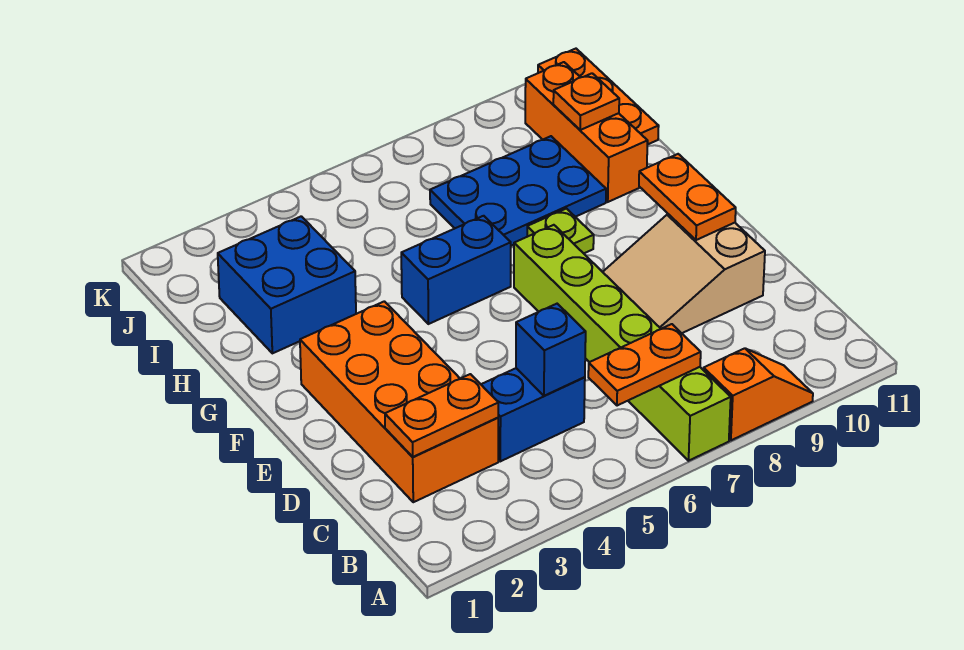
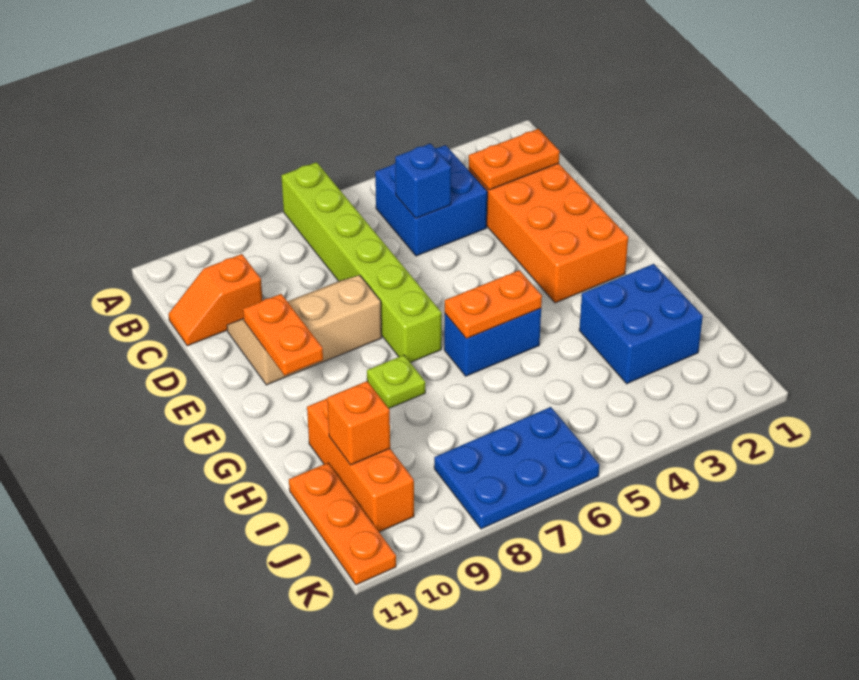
orange 1x2 slope [704,348,813,440] -> orange 1x2 slope moved to [169,254,263,346]
orange 1x2 plate [588,324,701,406] -> orange 1x2 plate moved to [445,270,542,339]
blue 1x2 brick [481,368,585,461] -> blue 2x2 brick [375,145,487,256]
tan 2x3 slope [603,214,765,333] -> tan 2x3 slope turned to [227,275,382,385]
blue 2x3 plate [430,136,606,246] -> blue 2x3 plate moved to [434,407,599,529]
orange 1x1 plate [553,73,619,130] -> orange 1x1 brick [327,381,390,465]

